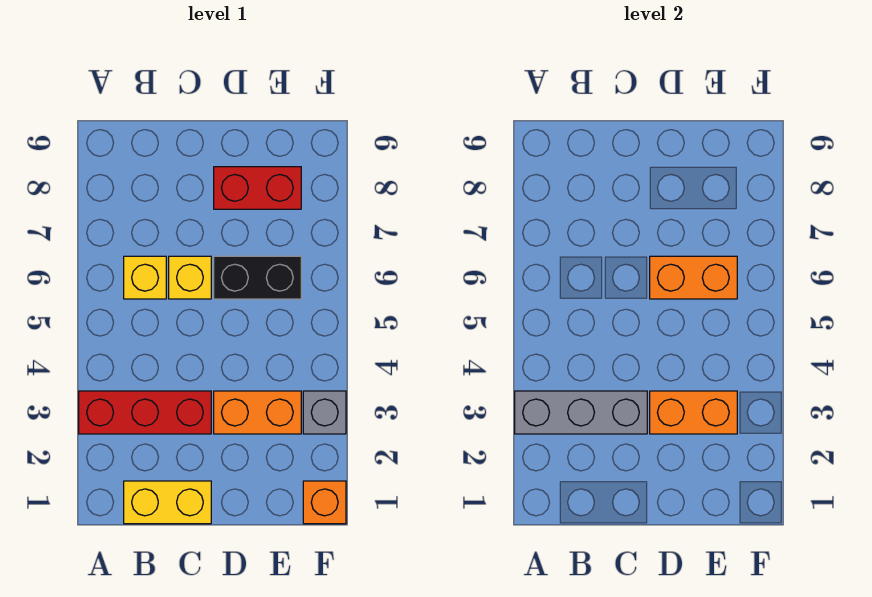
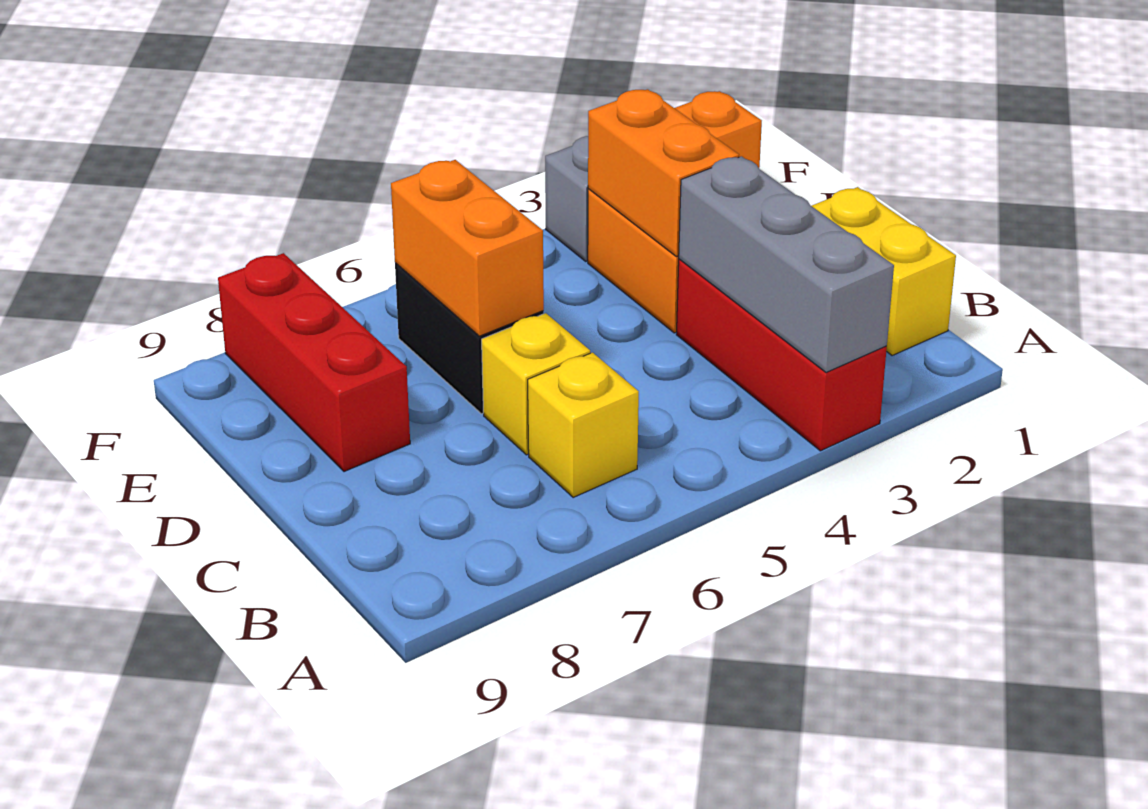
red 1x2 brick [214,167,301,209] -> red 1x3 brick [218,253,410,472]

